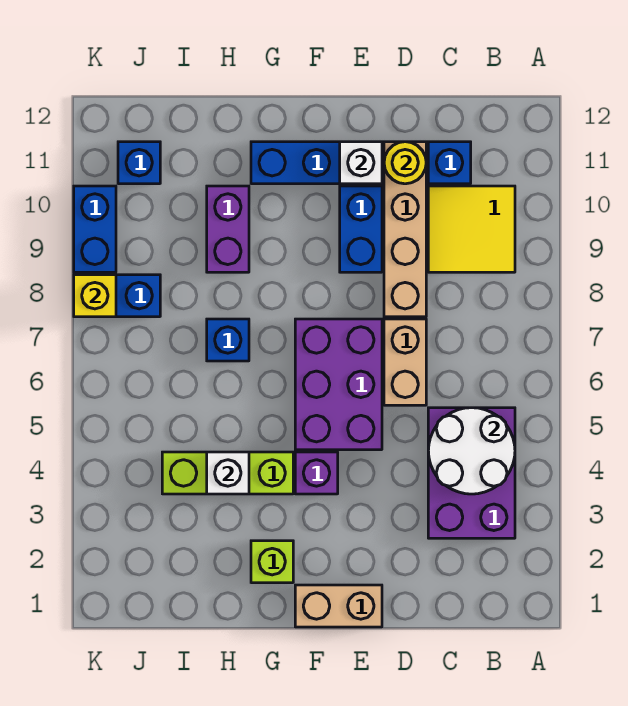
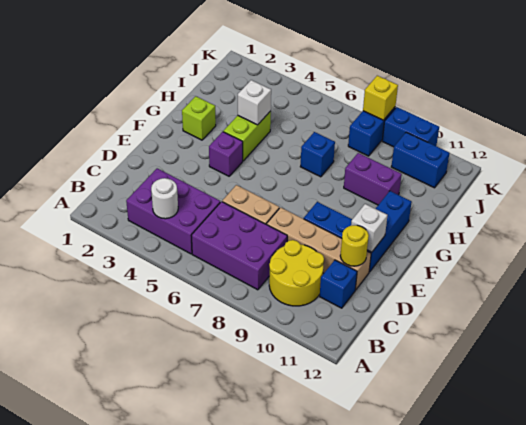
white 2x2 round brick [428,408,515,494] -> white 1x1 round brick [151,178,178,219]
yellow 2x2 tile [428,186,515,272] -> yellow 2x2 round brick [269,240,324,306]
tan 1x2 brick [295,585,382,627] -> none
purple 2x3 brick [295,319,382,450] -> purple 2x3 brick moved to [192,202,287,290]
lime 1x3 brick [162,452,293,494] -> lime 1x2 brick [223,111,271,161]
blue 1x1 brick [118,142,160,184] -> blue 1x2 brick [391,132,449,188]

